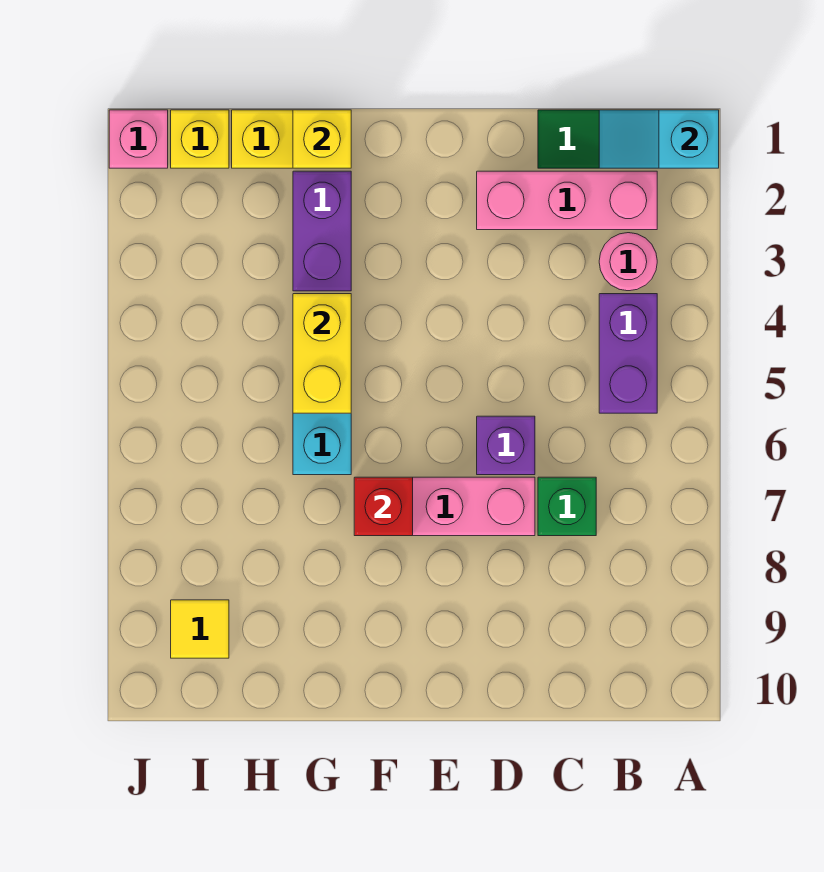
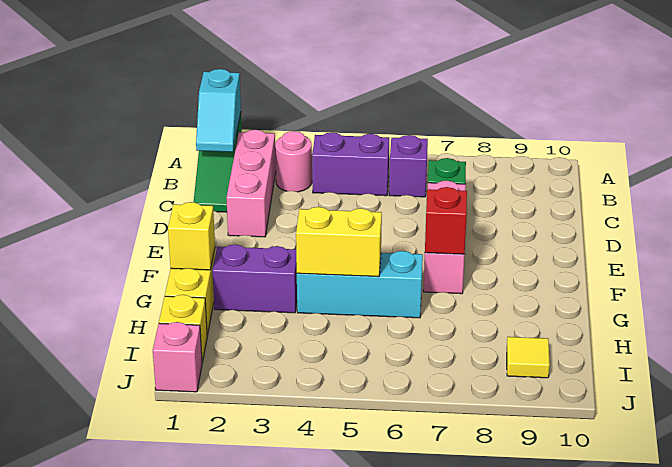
purple 1x1 brick [477,416,535,475] -> purple 1x1 brick moved to [389,135,428,197]

